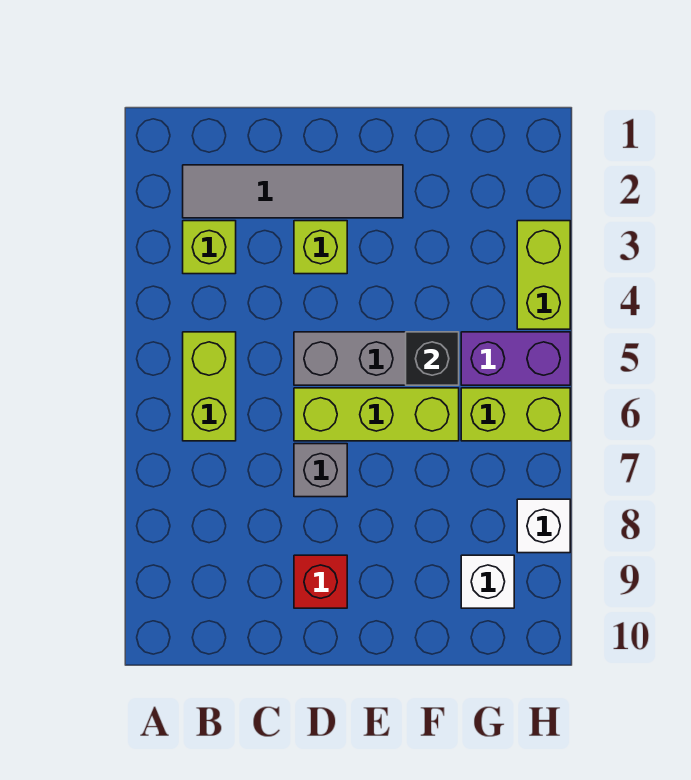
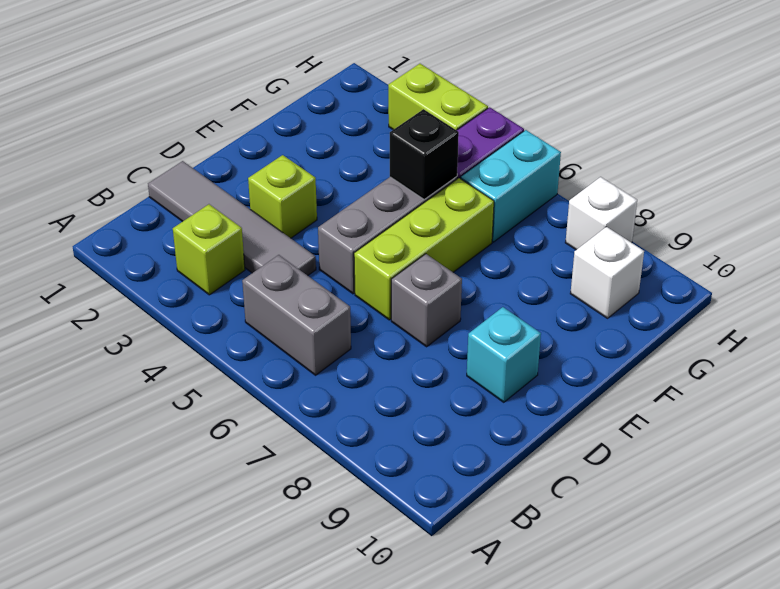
grey 1x4 tile [183,165,403,218] -> grey 1x4 tile turned to [148,161,316,276]
lime 1x2 brick [183,332,236,441] -> grey 1x2 brick [242,255,351,375]
red 1x1 brick [294,555,347,608] -> cyan 1x1 brick [467,307,541,402]
lime 1x2 brick [461,388,570,441] -> cyan 1x2 brick [461,130,561,242]

